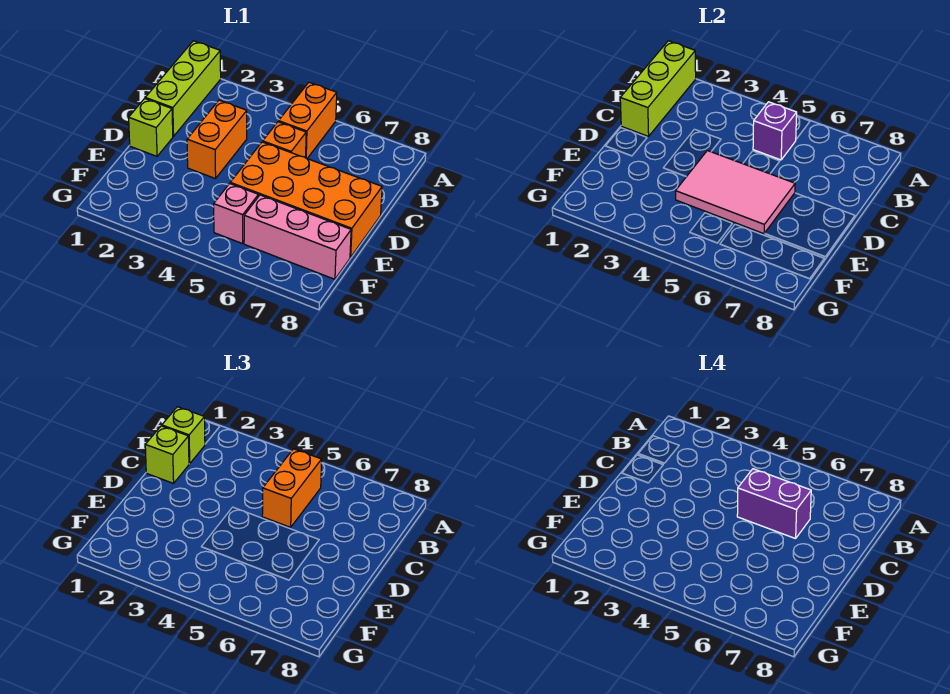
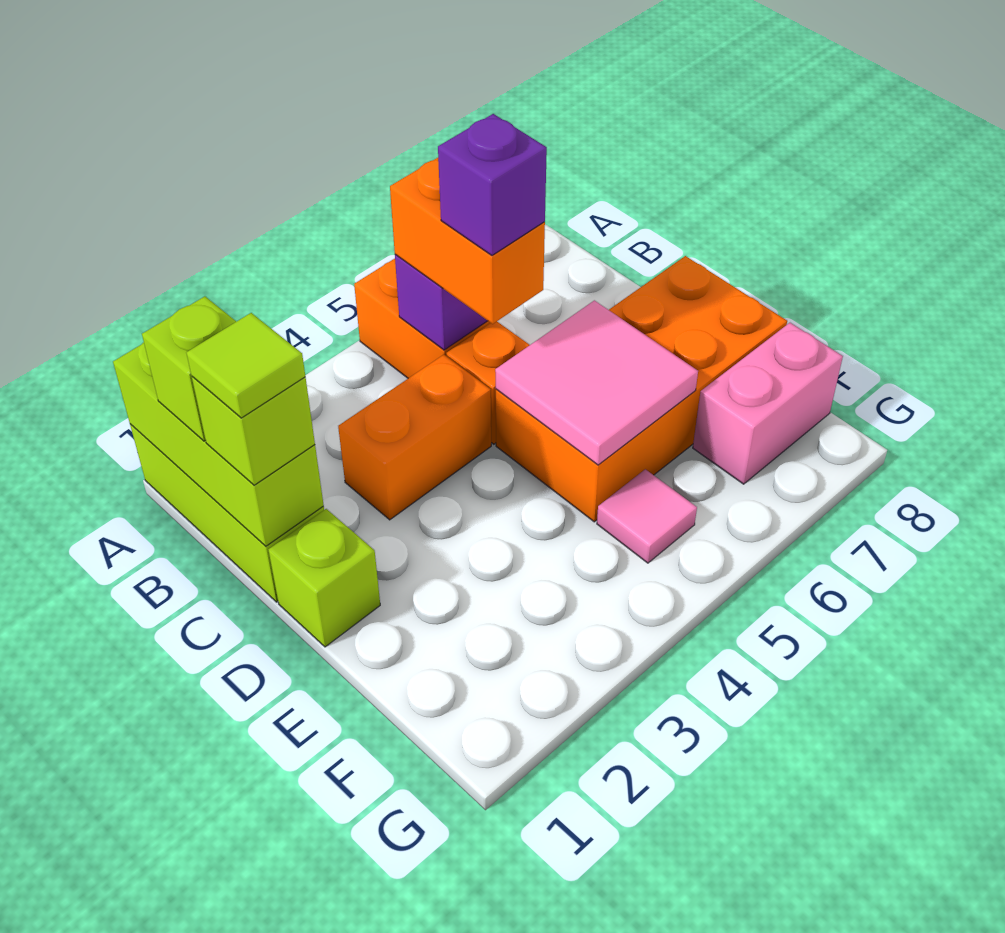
none -> lime 1x1 tile [187,313,305,418]
orange 1x2 brick [187,100,247,179] -> orange 1x2 brick turned to [338,355,491,520]
purple 1x2 brick [737,469,811,539] -> purple 1x1 brick [438,114,547,255]
pink 2x3 tile [676,151,795,234] -> pink 2x2 tile [495,300,698,465]
pink 1x1 brick [214,183,258,244] -> pink 1x1 tile [597,469,697,563]
pink 1x3 brick [244,195,351,279] -> pink 1x2 brick [693,323,843,484]

